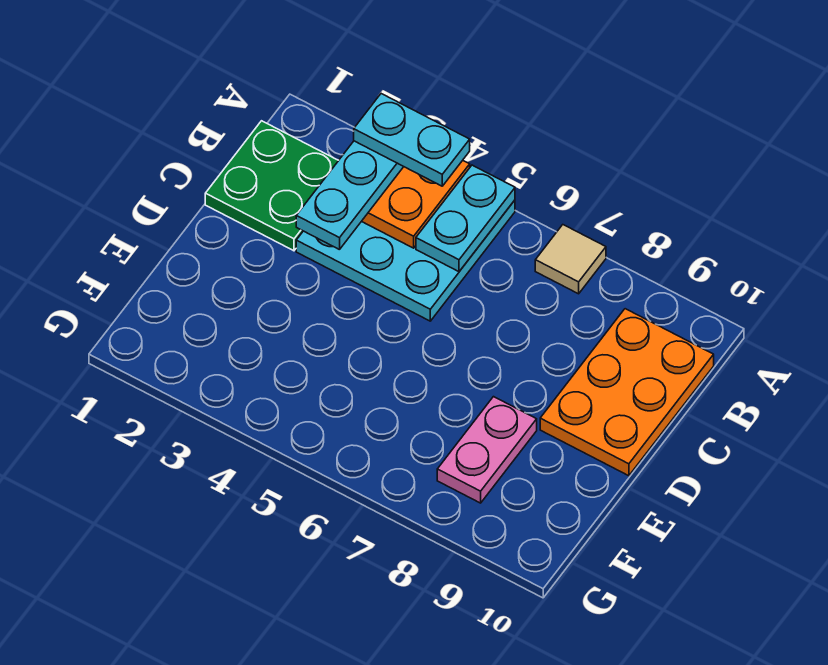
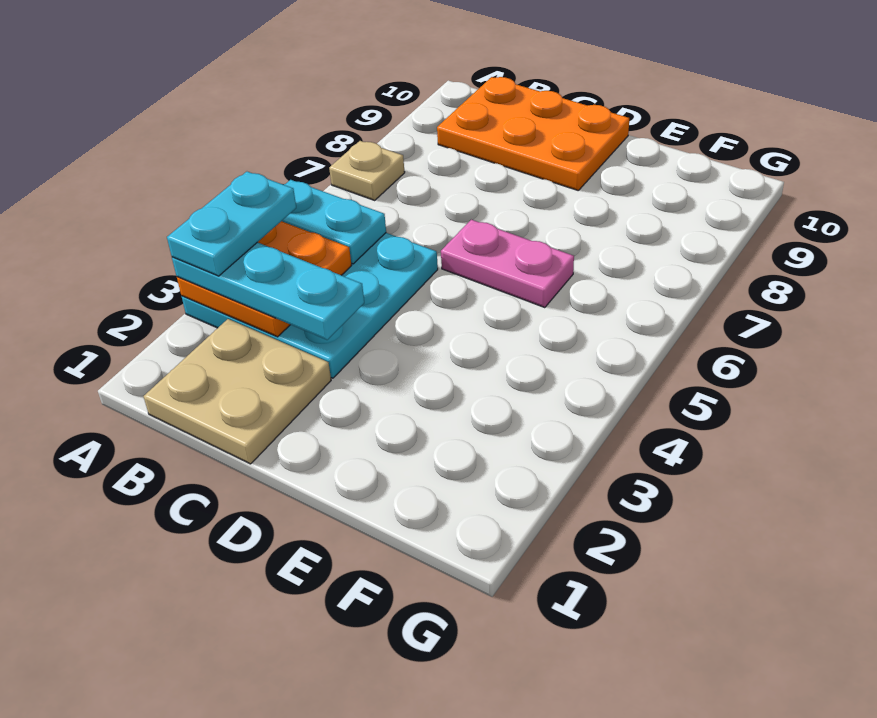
tan 1x1 tile [535,225,606,294] -> tan 1x1 plate [329,141,405,200]
green 2x2 plate [205,121,339,251] -> tan 2x2 plate [144,319,331,464]
pink 1x2 plate [437,397,537,503] -> pink 1x2 plate moved to [441,220,574,308]

